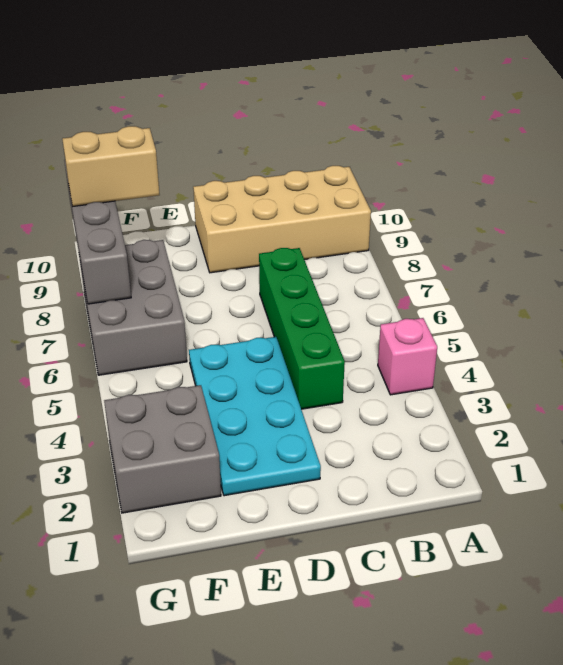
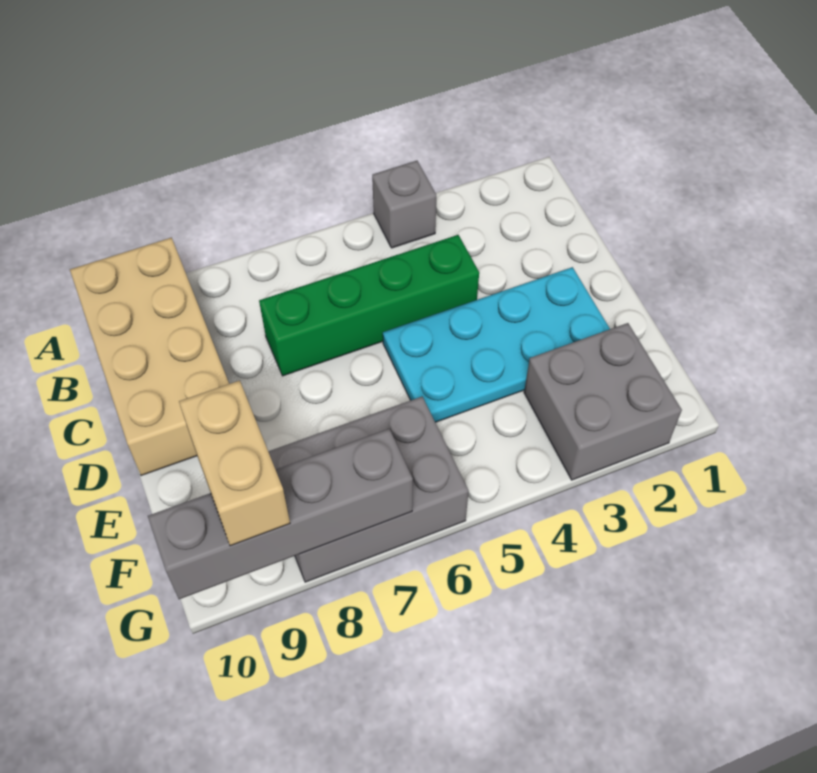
pink 1x1 brick [378,318,437,395] -> grey 1x1 brick [372,161,436,248]

